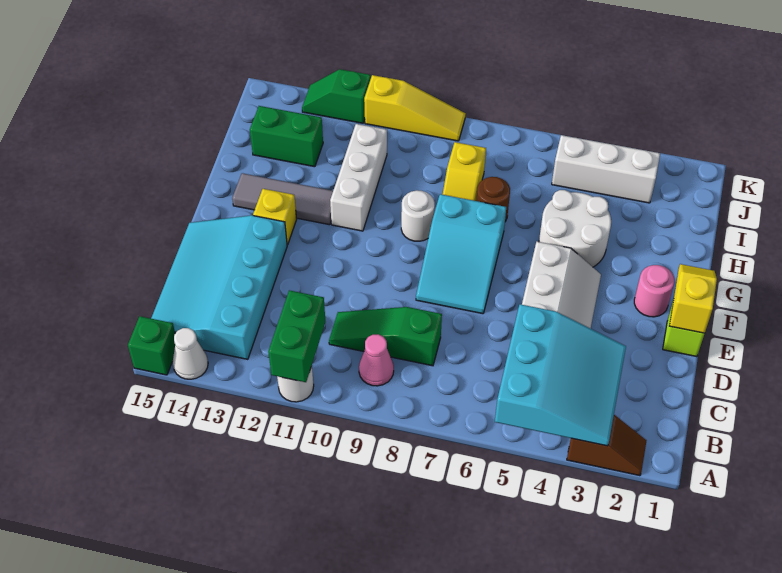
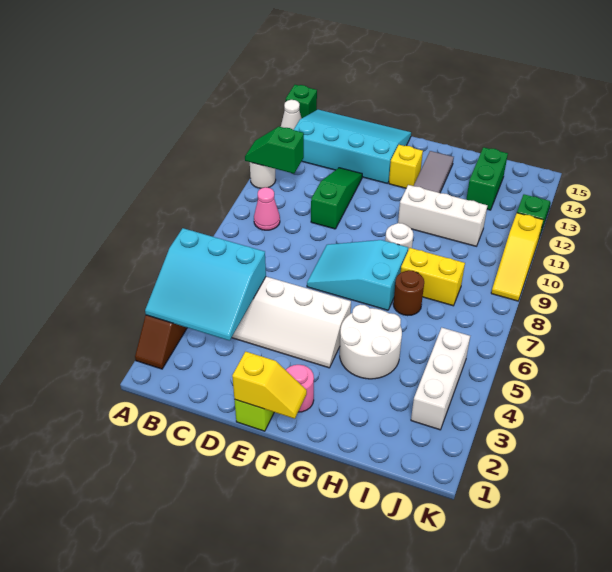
green 1x2 brick [268,290,326,382] -> green 1x2 slope [245,127,304,174]
green 1x3 slope [329,307,442,366] -> green 1x3 slope moved to [311,168,362,229]
yellow 1x2 slope [442,142,486,201] -> yellow 1x2 brick [401,248,465,306]

